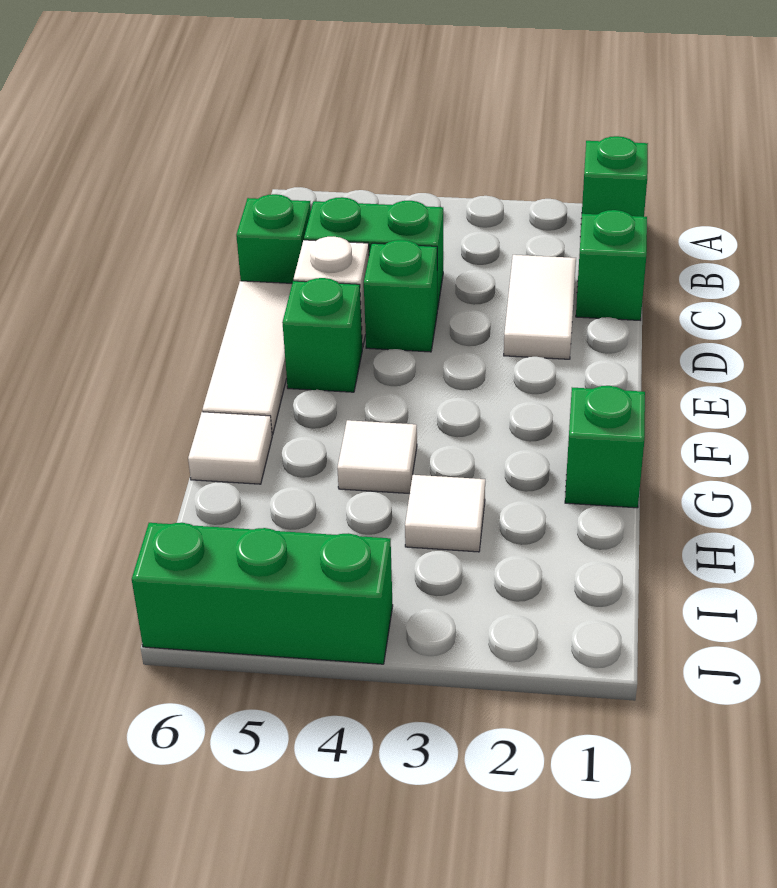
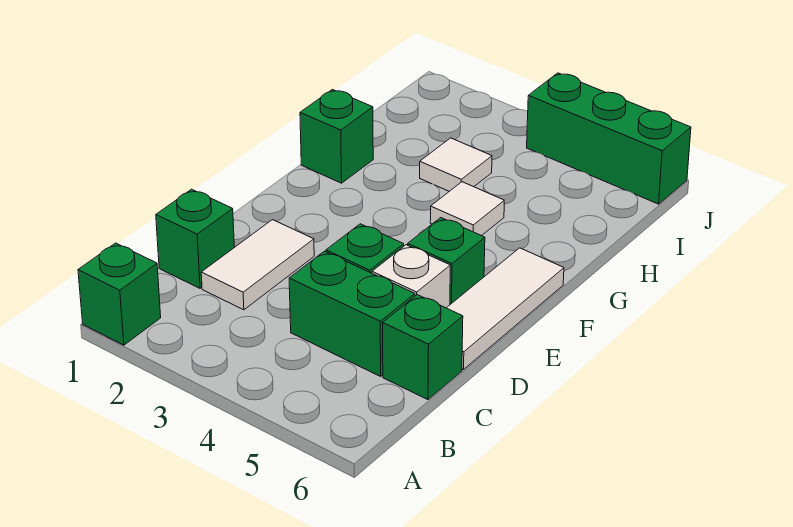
white 1x1 tile [188,412,272,484] -> none

